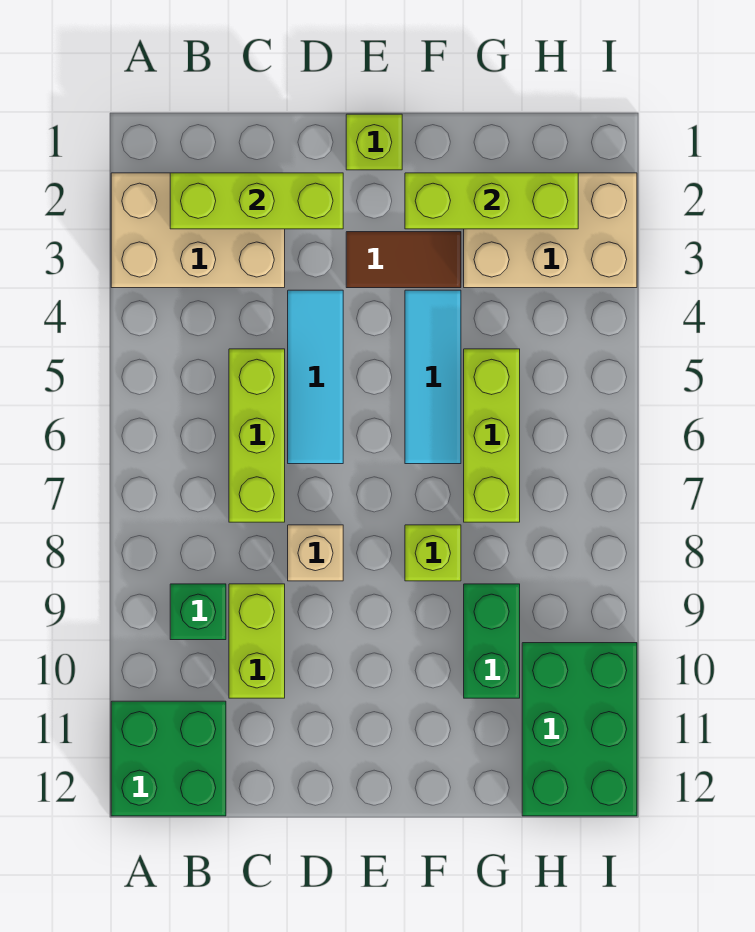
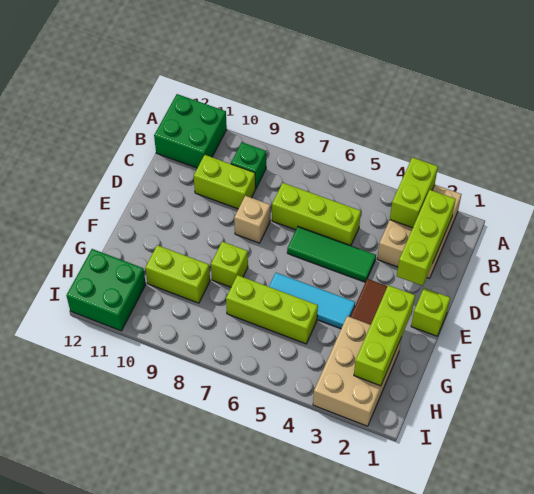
none -> lime 1x2 brick [390,157,438,228]
cyan 1x3 tile [288,290,343,464] -> green 1x3 tile [287,227,376,282]
green 1x2 brick [464,584,520,698] -> lime 1x2 brick [145,245,210,303]
green 2x3 brick [522,643,637,816] -> green 2x2 brick [66,249,146,331]

